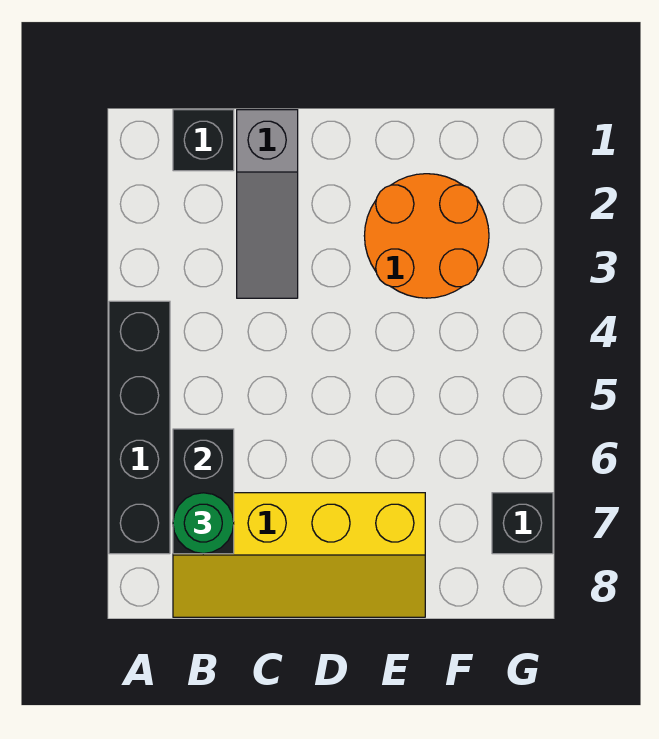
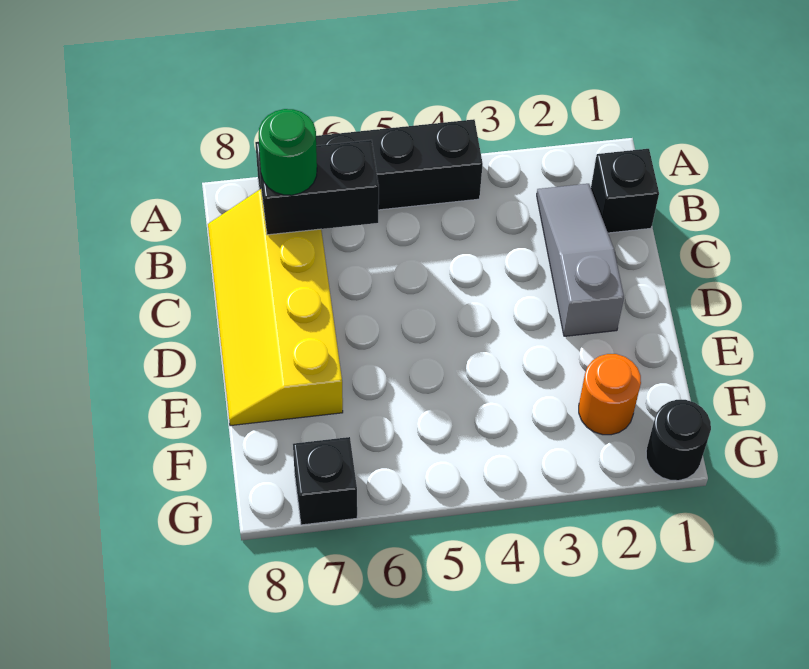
grey 1x3 slope [237,110,298,298] -> grey 1x3 slope turned to [537,184,624,336]
orange 2x2 round brick [364,174,489,298] -> orange 1x1 round brick [579,354,641,435]
none -> black 1x1 round brick [646,400,711,481]

